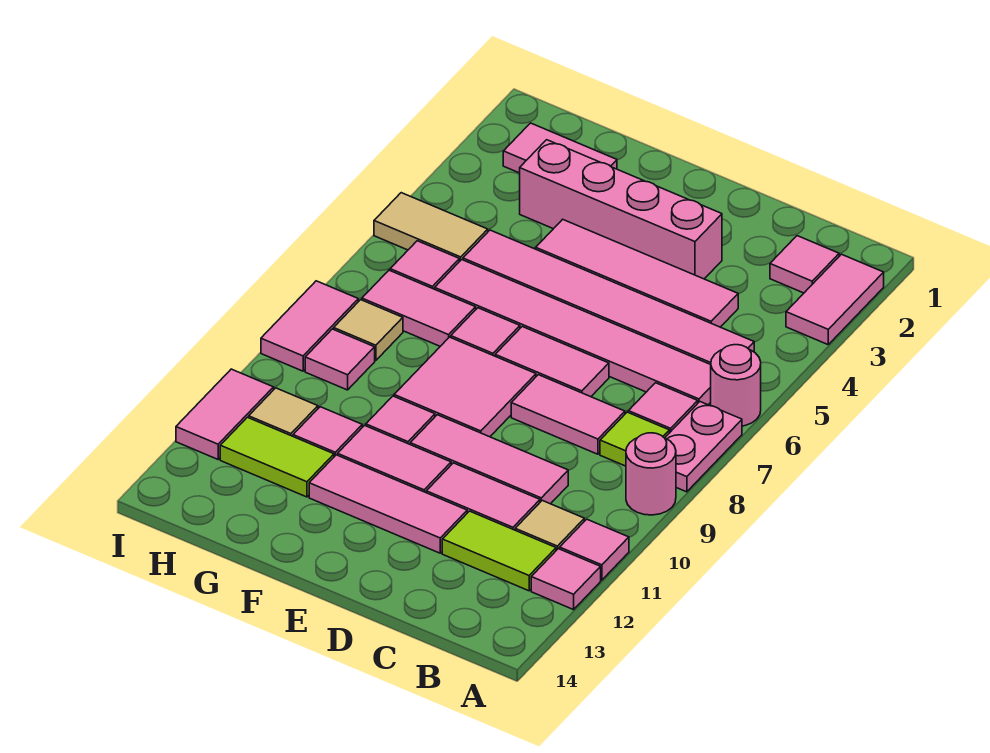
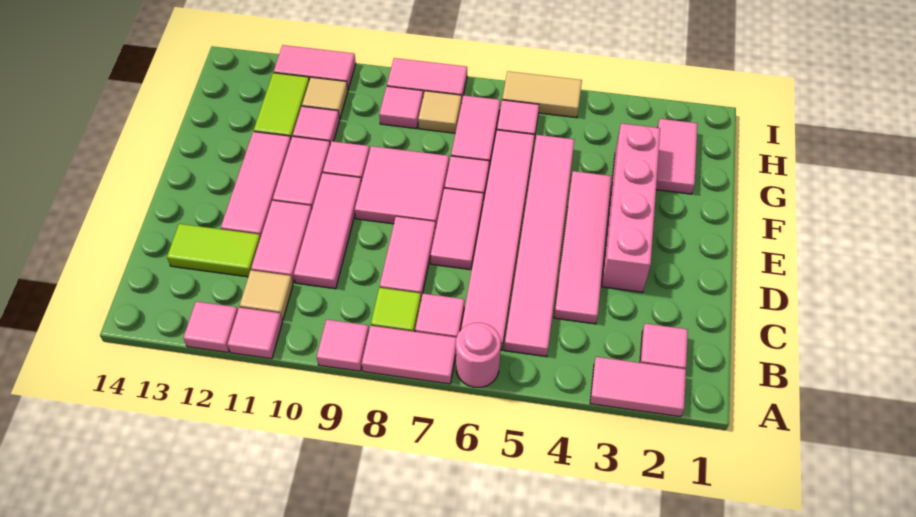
pink 1x2 plate [665,402,742,492] -> pink 1x2 tile [362,326,456,384]
pink 1x1 round brick [626,433,676,515] -> pink 1x1 tile [317,320,369,371]
lime 1x2 tile [442,511,556,591] -> lime 1x2 tile turned to [167,224,260,277]
tan 1x2 tile [374,193,488,262] -> tan 1x2 tile turned to [502,71,582,118]

